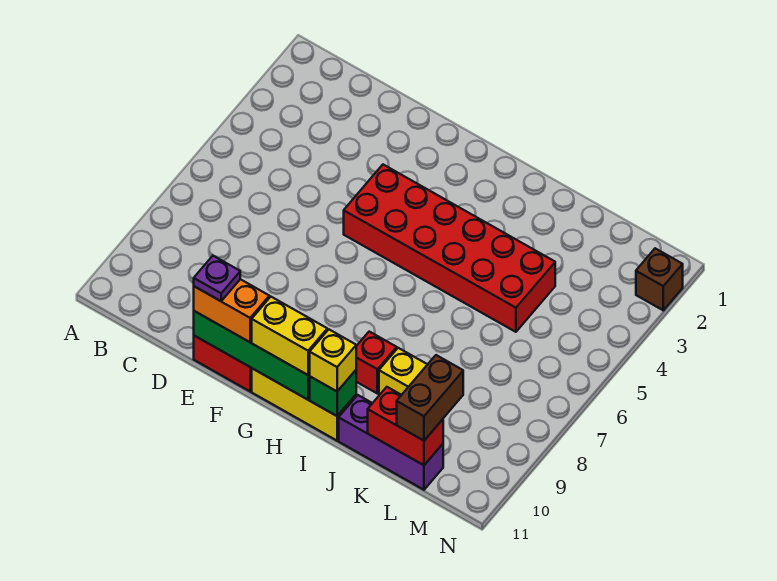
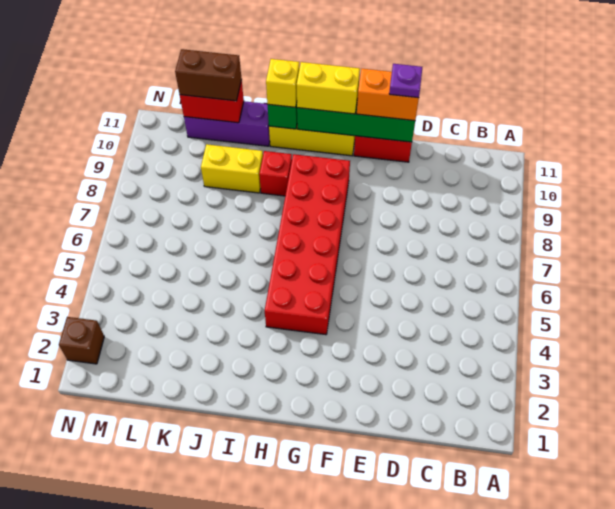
red 2x6 brick [344,165,555,332] -> red 2x6 brick turned to [265,154,350,335]
brown 1x2 brick [397,355,463,441] -> brown 1x2 brick turned to [175,49,242,101]

